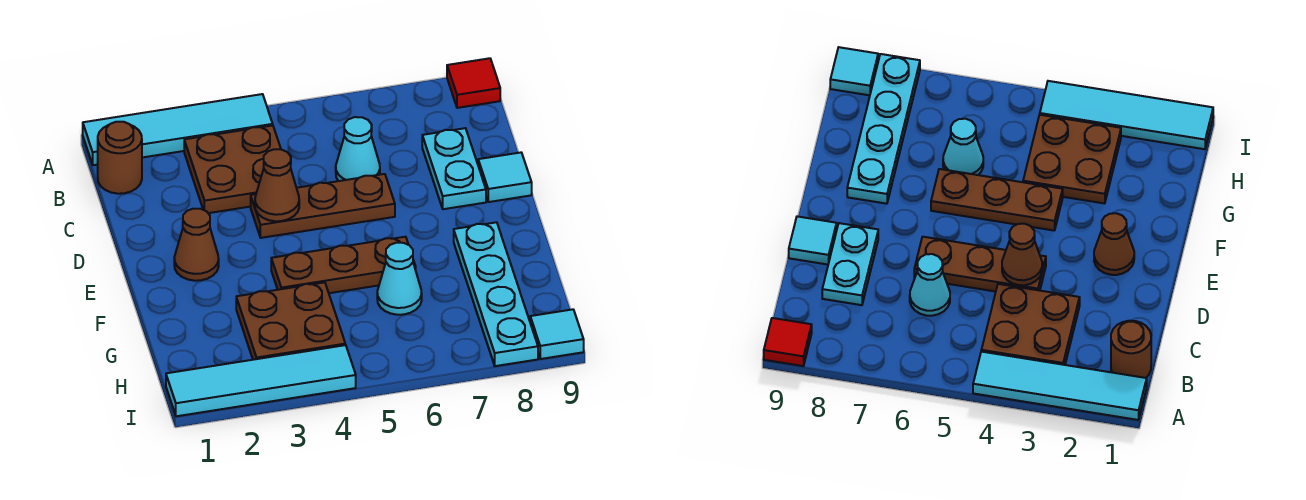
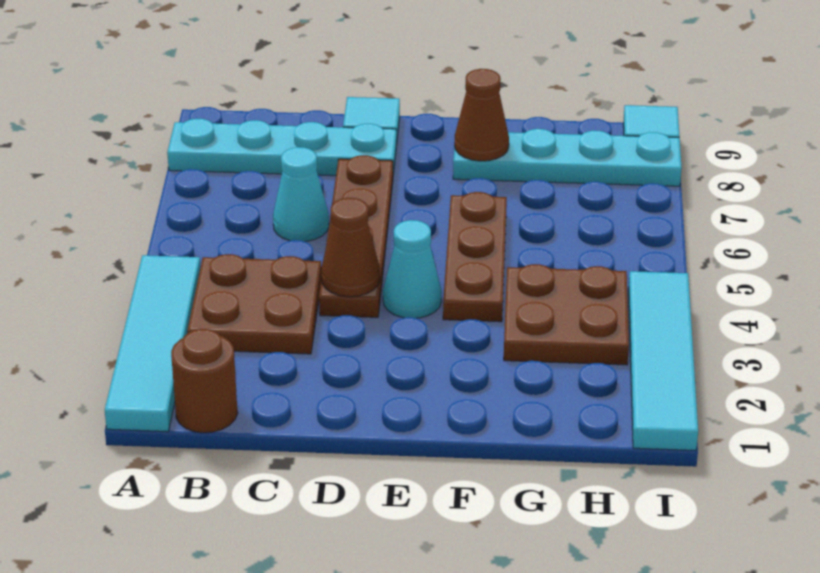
red 1x1 tile [447,58,500,108] -> none
cyan 1x2 plate [422,128,486,209] -> cyan 1x4 plate [167,119,396,176]
brown 1x3 plate [251,174,395,238] -> brown 1x4 plate [319,155,393,317]
brown 1x1 cone [174,209,219,281] -> brown 1x1 cone moved to [454,69,509,161]
cyan 1x1 cone [377,243,422,315] -> cyan 1x1 cone moved to [383,220,442,318]

